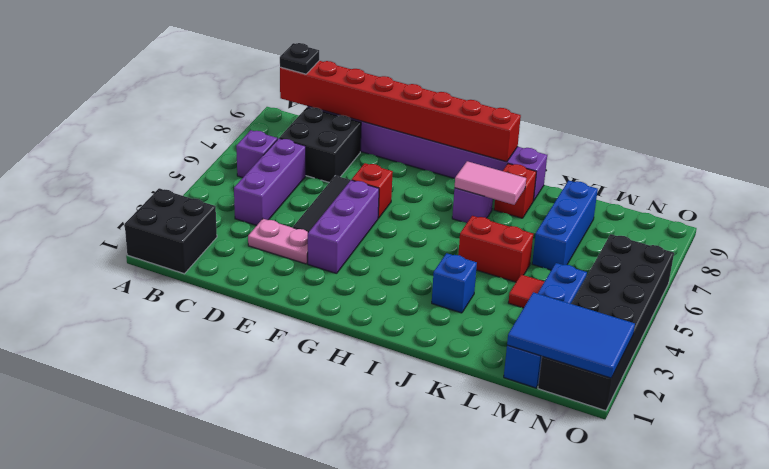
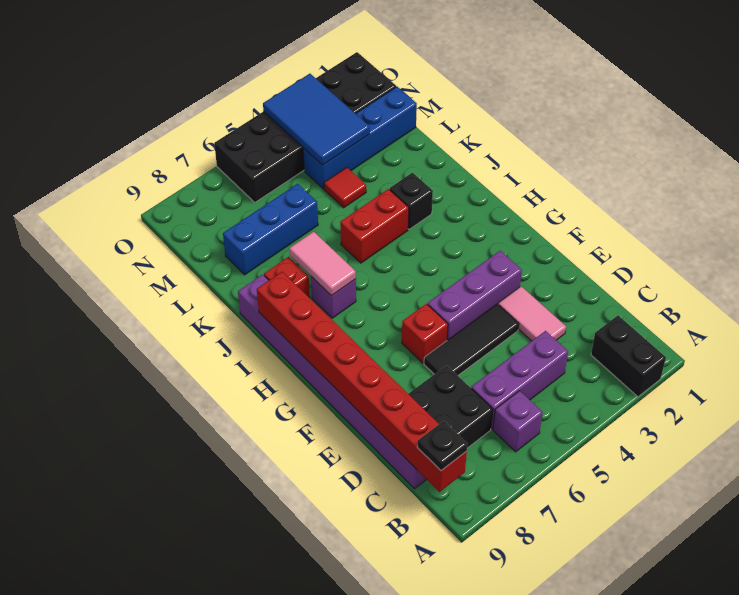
black 2x2 brick [125,189,217,274] -> black 1x2 brick [591,316,666,397]
pink 1x2 plate [248,219,308,264] -> pink 1x2 tile [498,286,566,341]
blue 1x1 brick [432,253,477,313] -> black 1x1 brick [390,173,433,229]
red 1x2 brick [458,216,533,282] -> red 1x2 brick turned to [340,189,409,263]
blue 2x3 tile [507,292,635,378] -> blue 2x3 tile moved to [263,74,370,165]

